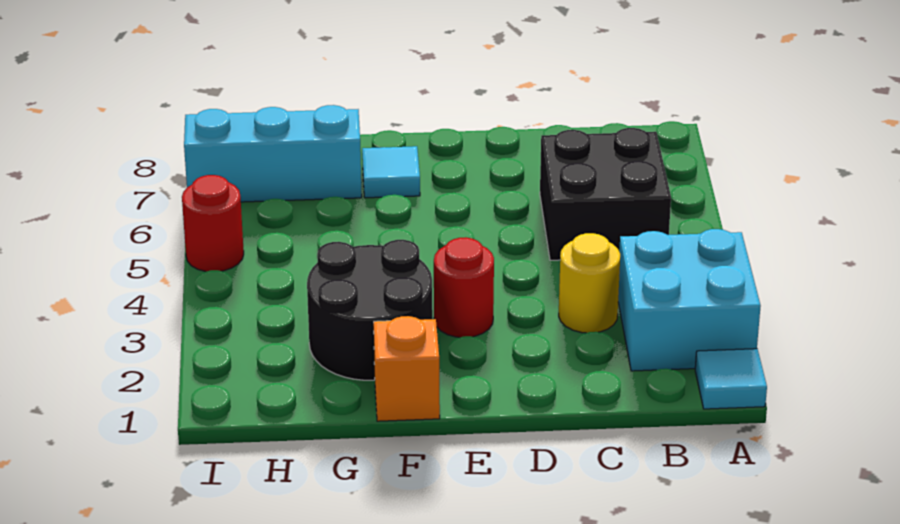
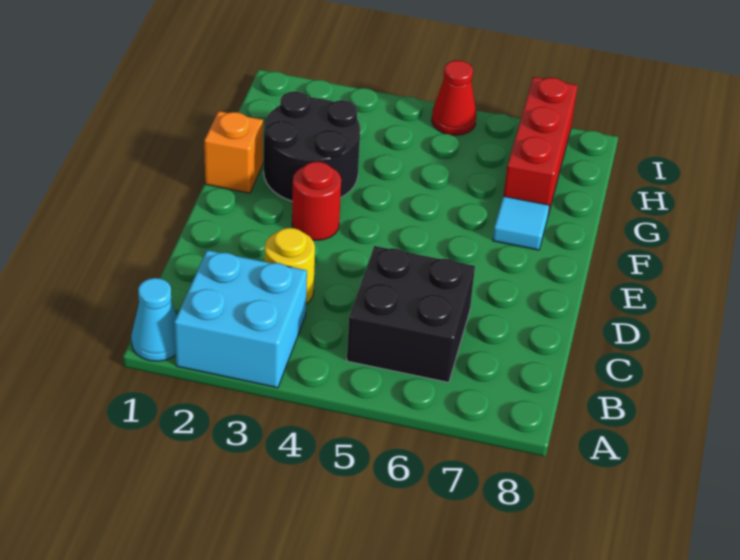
cyan 1x1 tile [695,349,767,409] -> cyan 1x1 cone [131,278,177,361]
cyan 1x3 brick [184,105,362,202] -> red 1x3 brick [504,77,578,215]
red 1x1 round brick [182,175,244,272] -> red 1x1 cone [432,60,476,135]

